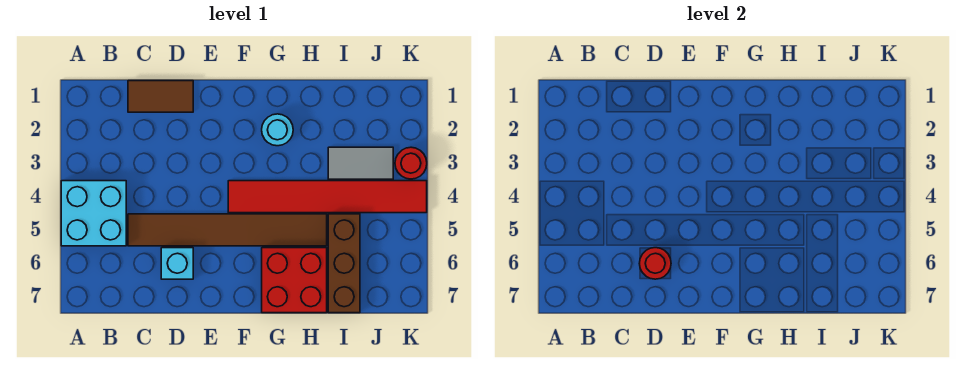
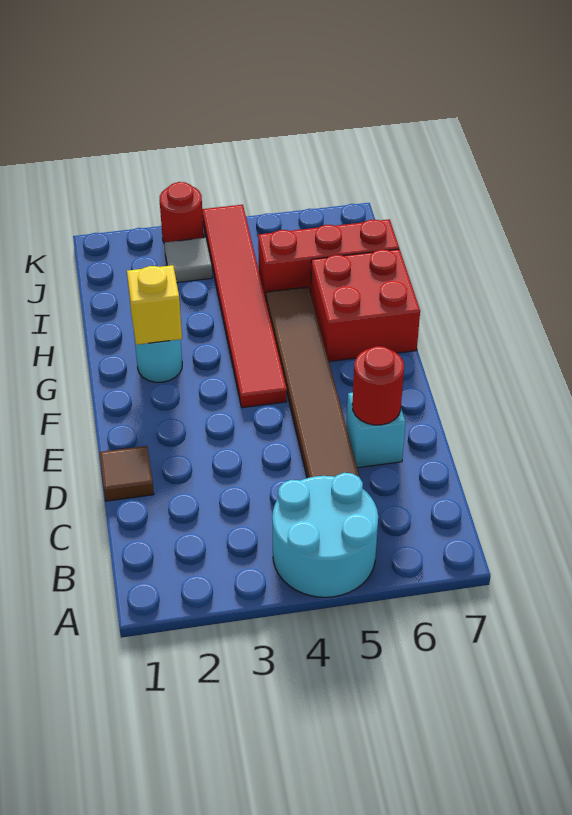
cyan 2x2 brick [61,181,126,246] -> cyan 2x2 round brick [272,473,378,597]
brown 1x2 tile [128,81,193,112] -> brown 1x1 tile [100,446,154,501]
none -> yellow 1x1 brick [127,265,182,345]
grey 1x2 tile [328,147,393,179] -> grey 1x1 tile [164,238,212,282]
brown 1x3 brick [328,214,360,313] -> red 1x3 brick [258,219,399,299]

